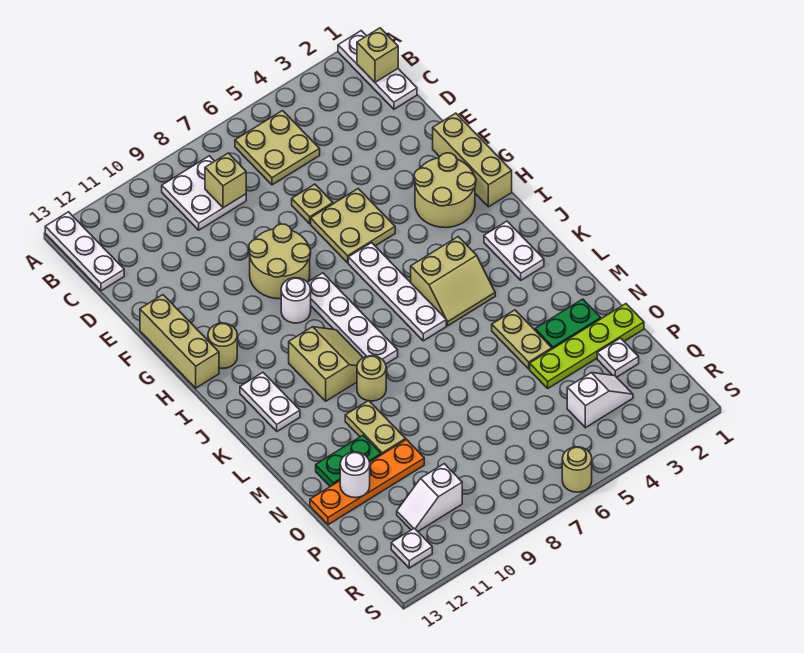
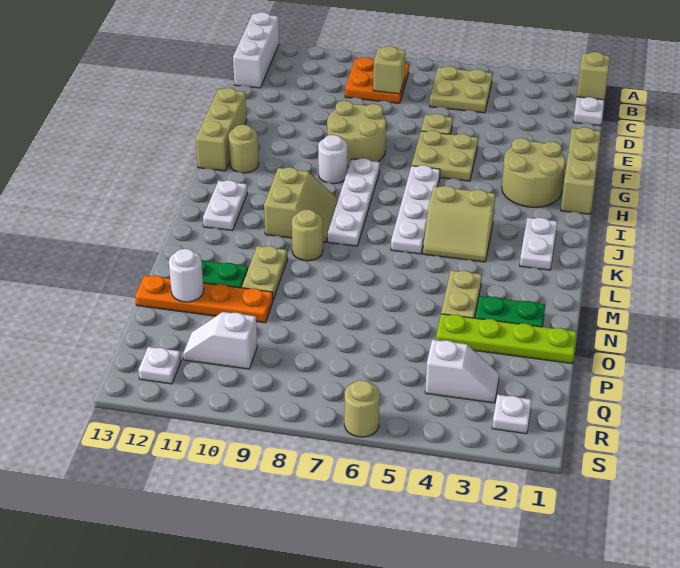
white 1x3 plate [45,212,124,291] -> white 1x3 brick [233,12,279,88]
white 2x2 plate [162,156,246,230] -> orange 2x2 plate [345,57,409,103]
white 1x1 plate [597,338,639,377] -> white 1x1 plate moved to [492,395,532,434]

